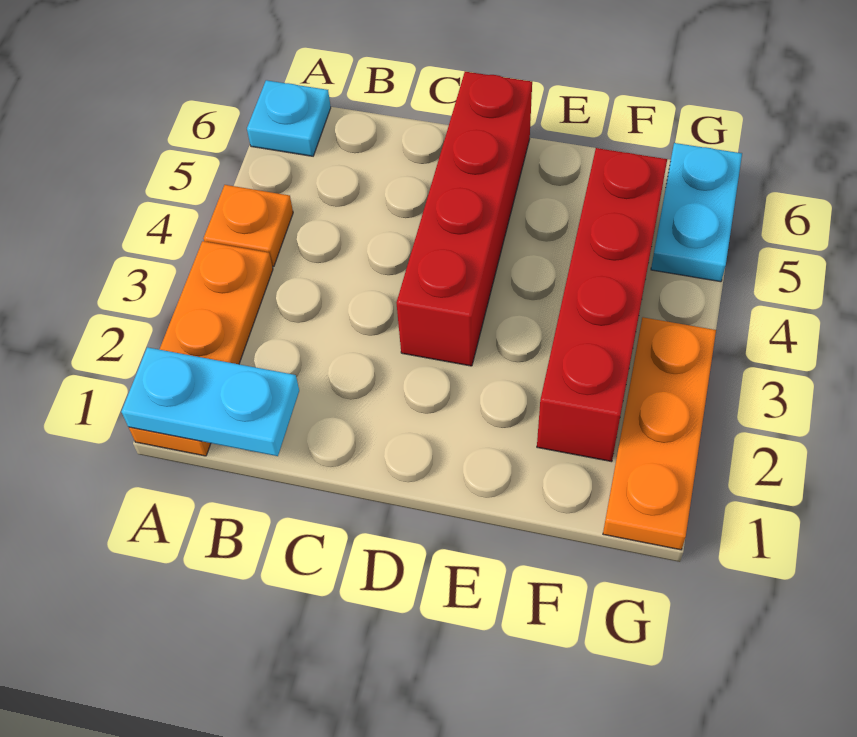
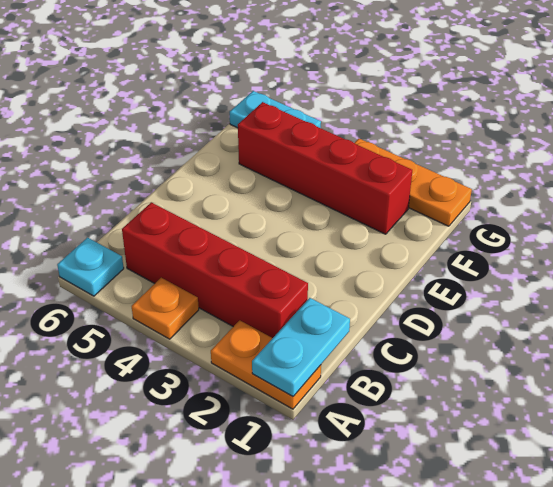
orange 1x3 plate [129,241,273,456] -> orange 1x2 plate [211,320,321,409]
red 1x4 brick [397,72,532,366] -> red 1x4 brick moved to [122,202,308,338]

